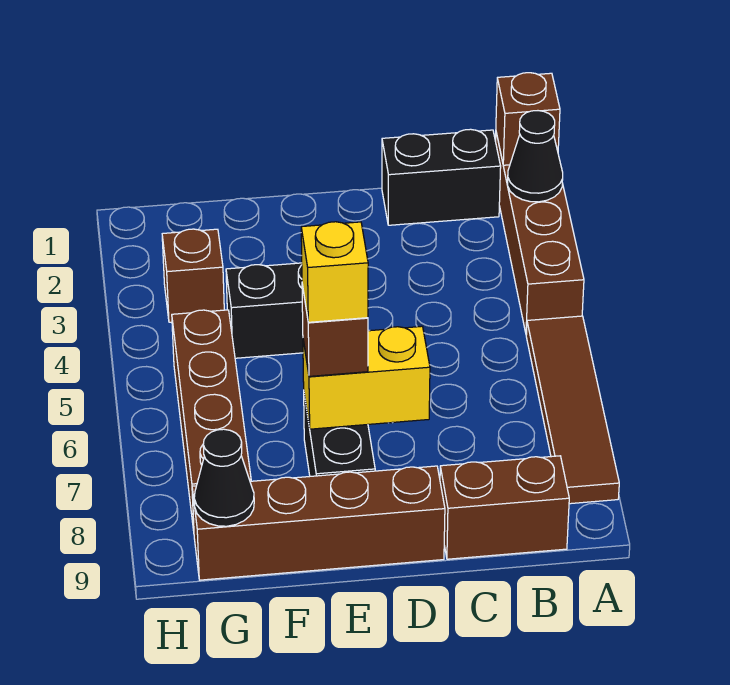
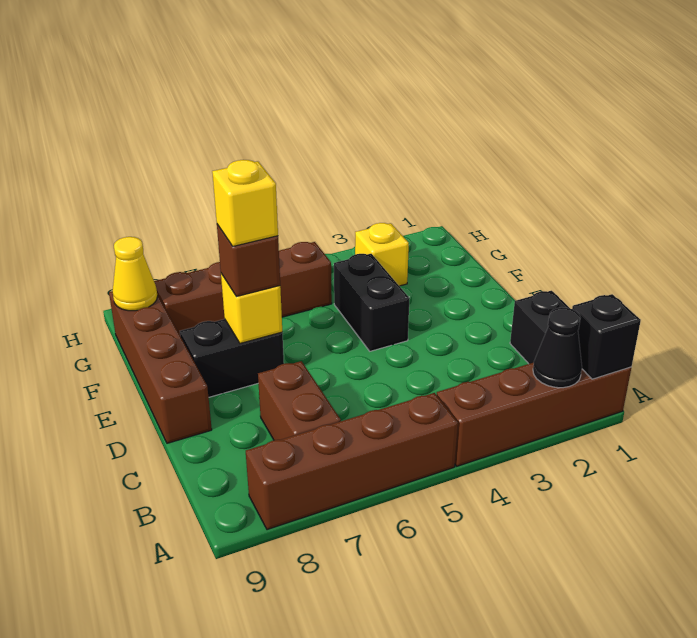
brown 1x1 brick [496,73,560,165] -> black 1x1 brick [572,294,641,379]
brown 1x4 tile [526,316,619,504] -> brown 1x4 brick [246,393,458,530]
brown 1x2 brick [440,456,569,559] -> brown 1x2 brick moved to [258,361,341,440]
yellow 1x2 brick [303,326,430,429] -> yellow 1x1 brick [221,274,282,343]
brown 1x1 brick [162,229,224,322] -> yellow 1x1 brick [355,223,409,286]
black 1x1 cone [194,429,254,526] -> yellow 1x1 cone [113,237,158,311]

